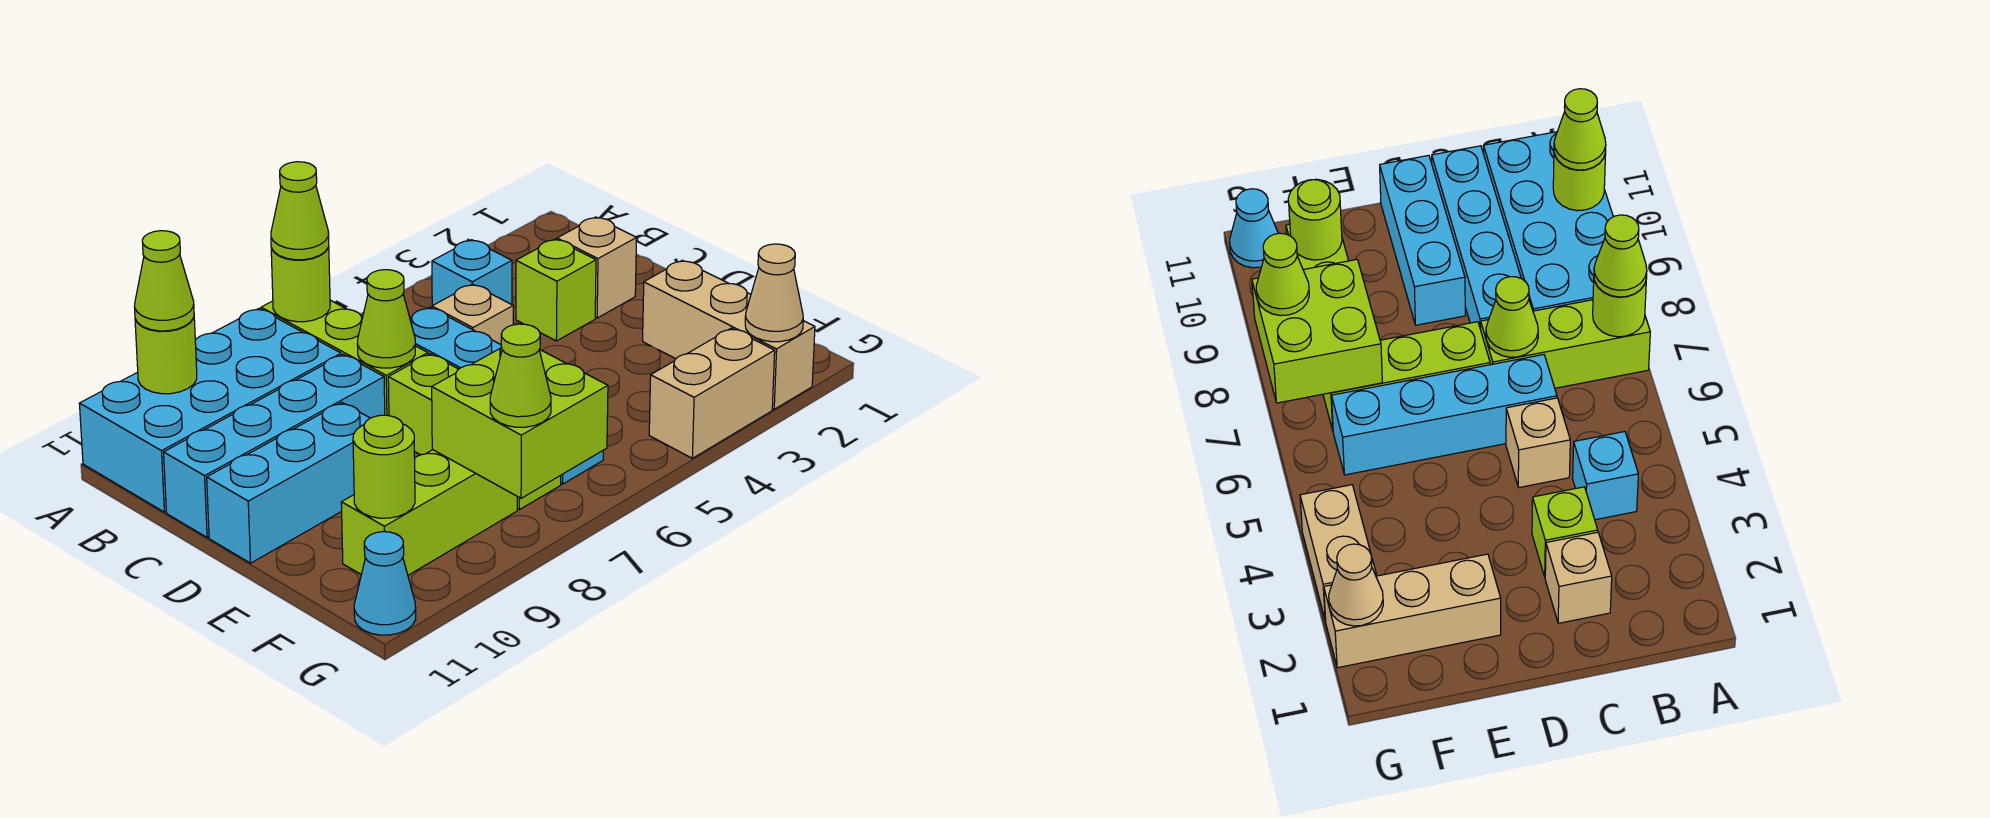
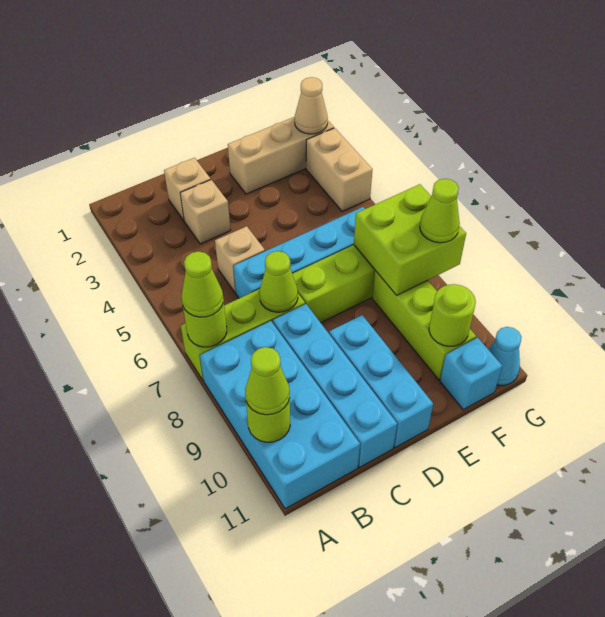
cyan 1x1 brick [432,240,512,306] -> cyan 1x1 brick moved to [440,338,502,410]
lime 1x1 brick [516,239,596,341] -> tan 1x1 brick [180,180,231,244]

